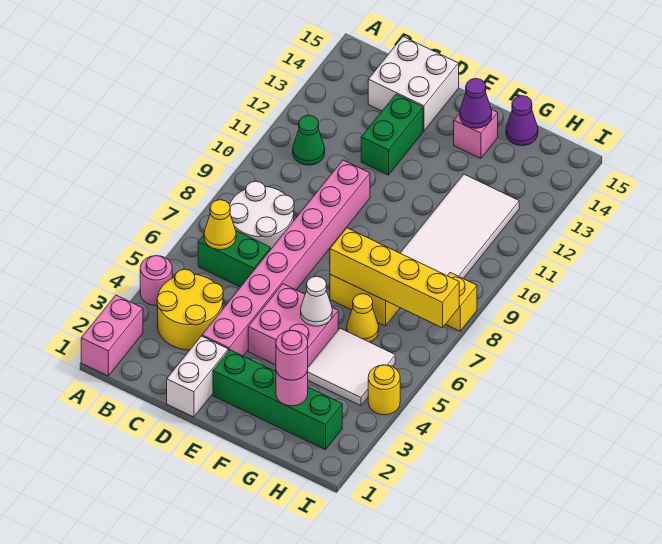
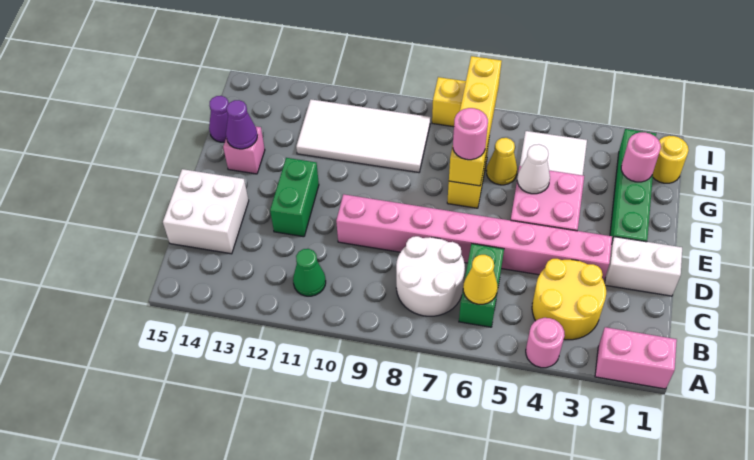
green 1x2 brick [361,94,423,175] -> green 1x2 brick turned to [270,158,319,237]
pink 1x1 round brick [276,331,308,380] -> pink 1x1 round brick moved to [453,108,488,160]
yellow 1x1 round brick [368,365,400,415] -> yellow 1x1 round brick moved to [653,136,689,183]

